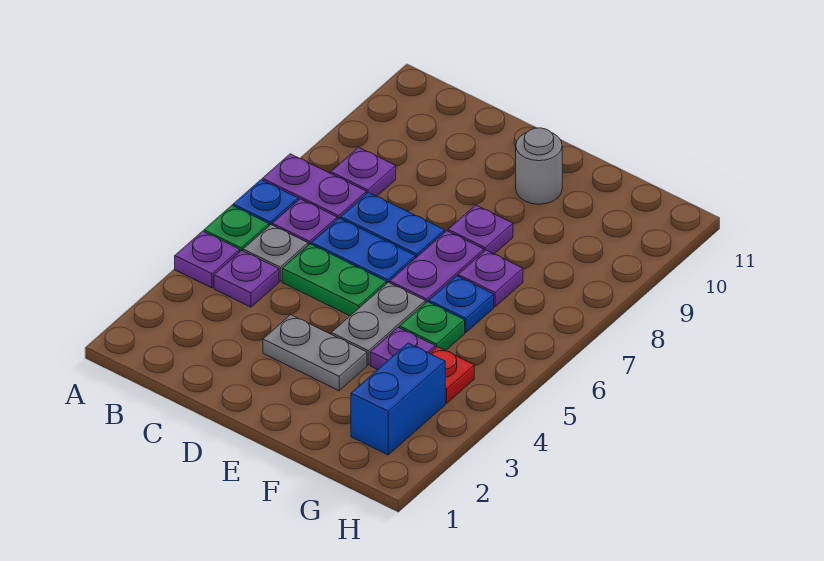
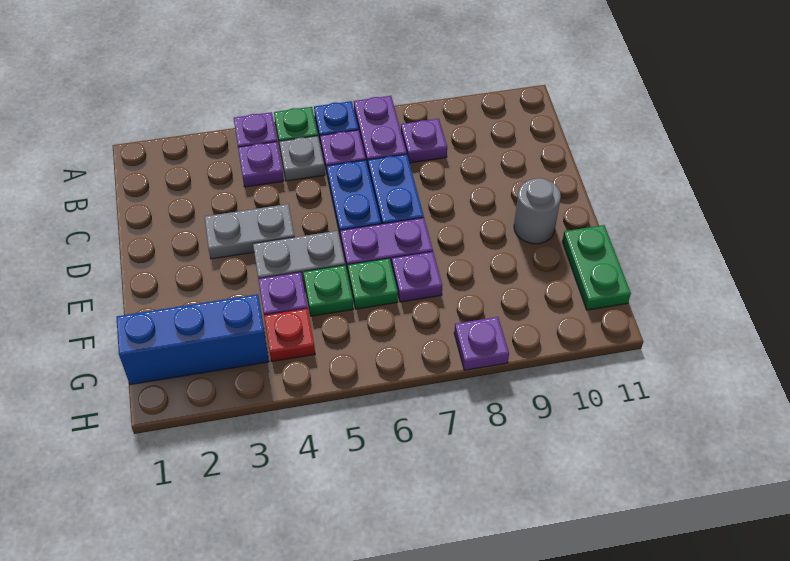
green 1x2 plate [282,244,386,316] -> green 1x2 plate moved to [562,225,631,310]
grey 1x2 plate [263,315,367,391] -> grey 1x2 plate turned to [205,204,295,259]
purple 1x1 plate [448,205,513,254] -> purple 1x1 plate moved to [454,317,509,370]
blue 1x1 plate [429,276,494,333] -> green 1x1 plate [348,258,398,309]
blue 1x2 brick [351,343,445,455] -> blue 1x3 brick [117,294,269,385]

